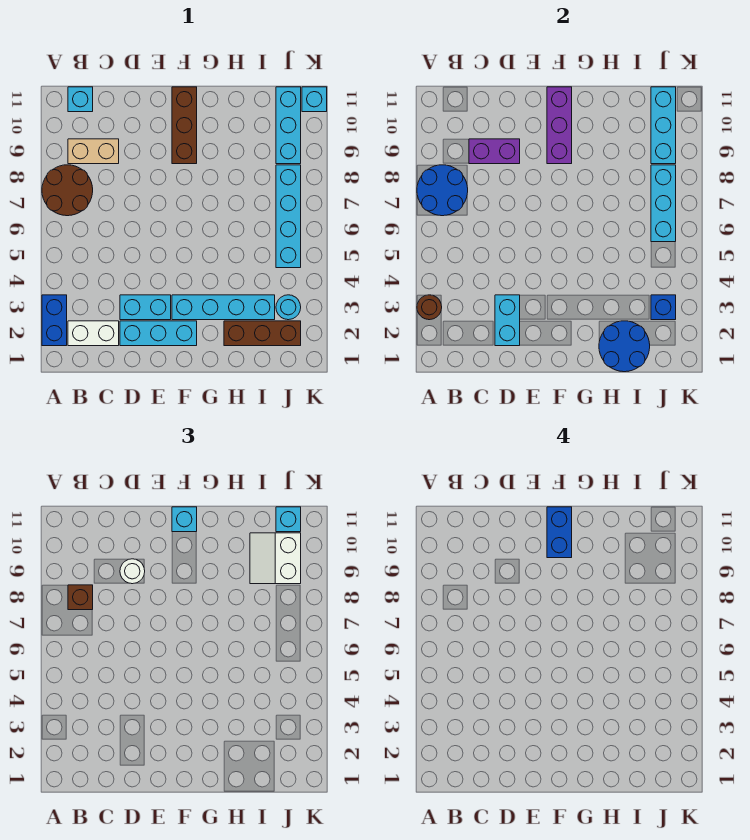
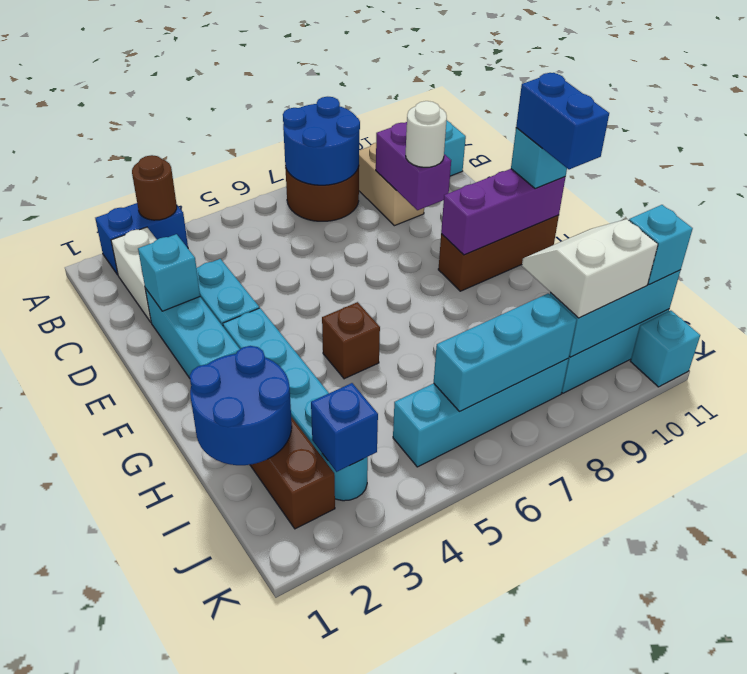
brown 1x1 brick [68,585,93,610] -> brown 1x1 brick moved to [322,302,380,379]
cyan 1x2 brick [495,295,520,346] -> cyan 1x1 brick [138,234,200,311]
blue 1x2 brick [547,507,572,558] -> blue 1x2 brick turned to [516,73,609,169]

